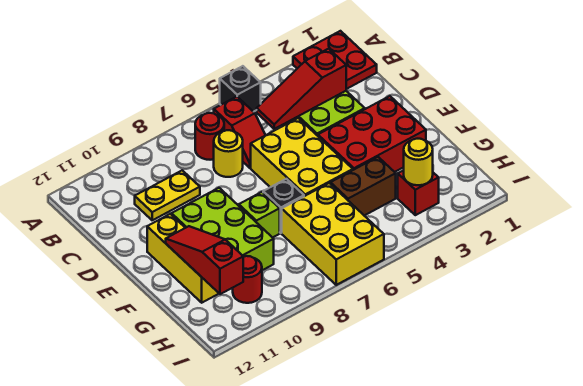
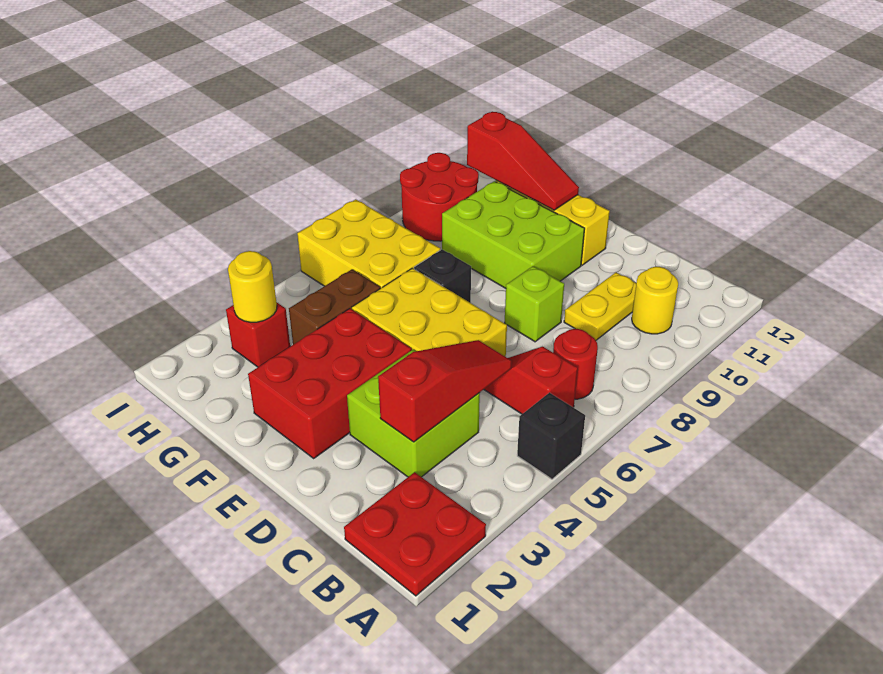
yellow 1x1 round brick [214,130,243,177] -> yellow 1x1 round brick moved to [632,267,678,334]
lime 1x1 brick [239,192,280,238] -> lime 1x1 brick moved to [505,266,564,342]
red 1x1 round brick [233,256,262,303] -> red 2x2 round brick [400,153,479,241]

